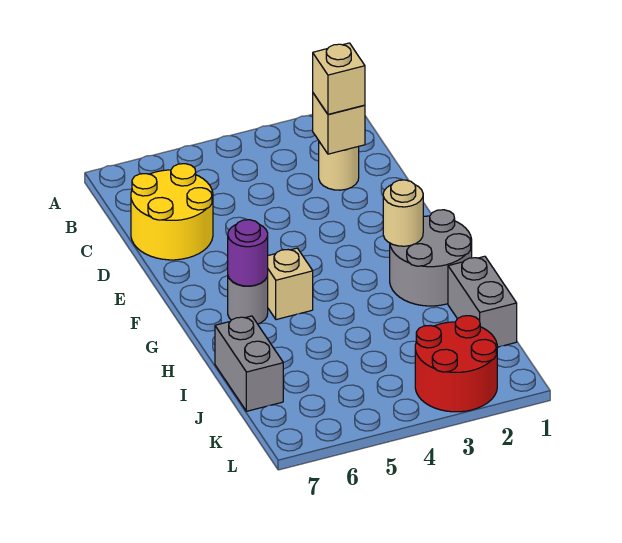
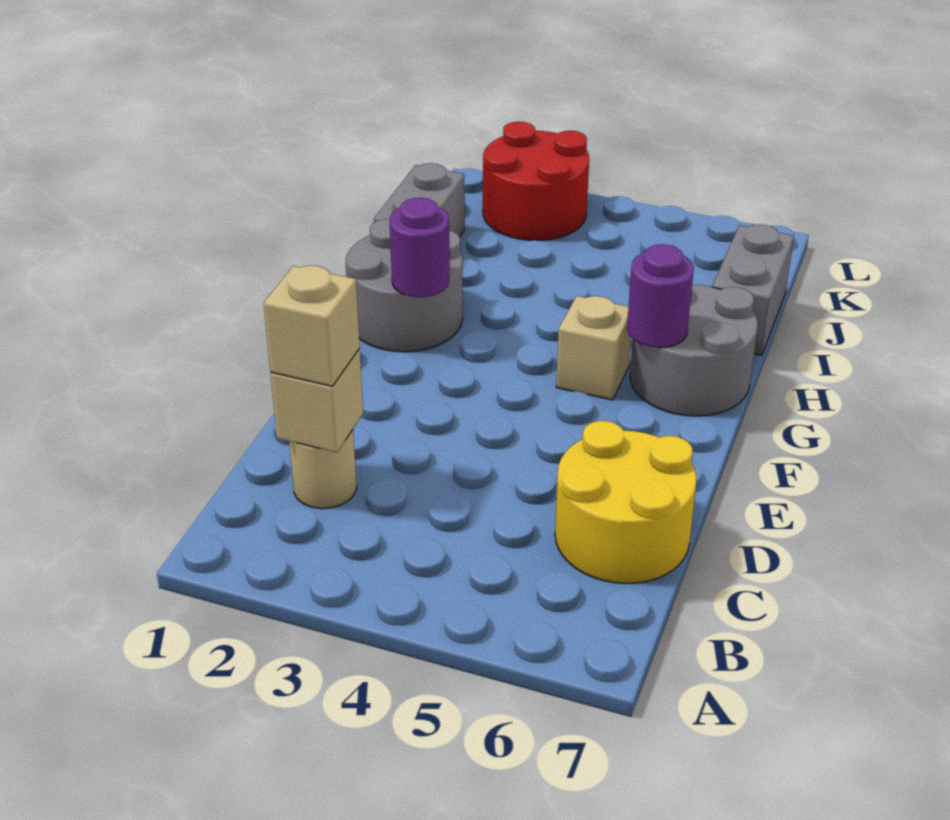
tan 1x1 round brick [383,180,423,246] -> purple 1x1 round brick [390,198,450,297]
grey 1x1 round brick [228,275,268,324] -> grey 2x2 round brick [630,285,758,416]

